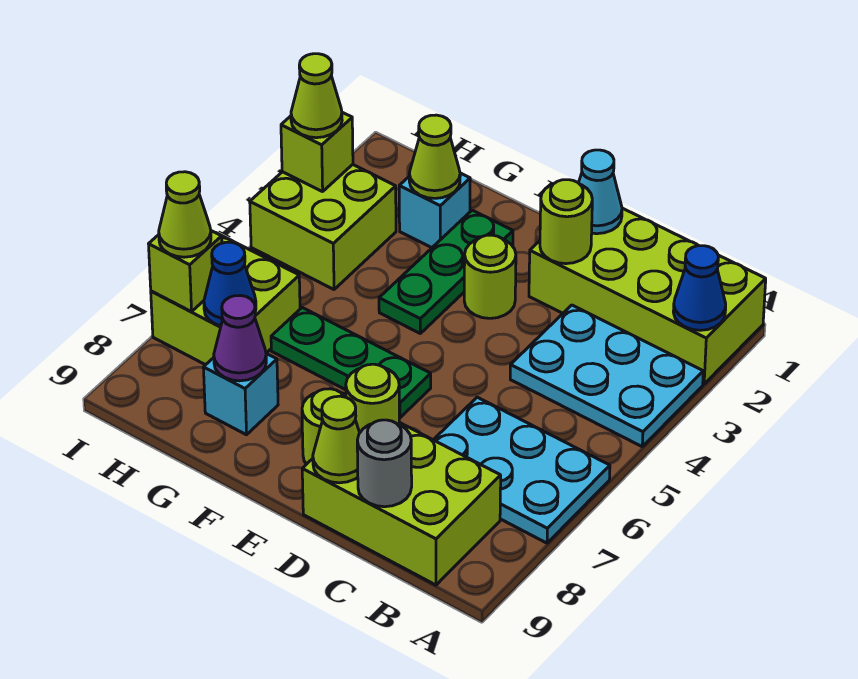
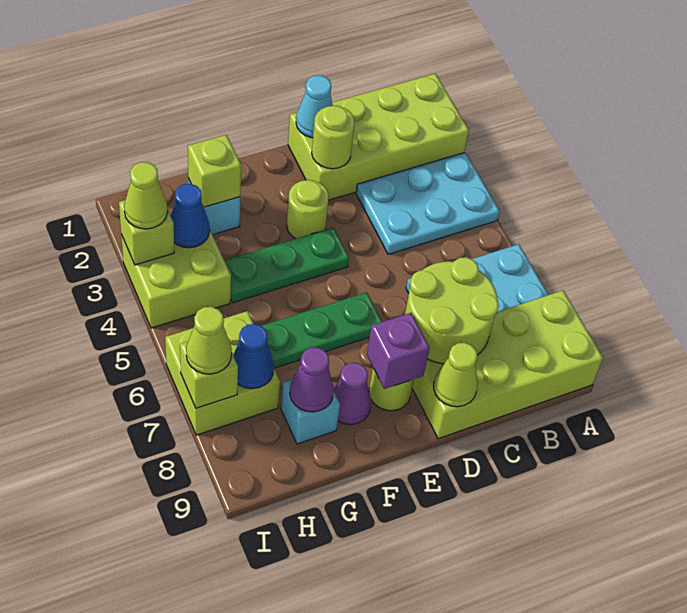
blue 1x1 cone [673,246,726,330] -> blue 1x1 cone moved to [171,184,210,248]
lime 2x3 brick [302,422,501,585] -> lime 2x4 brick [412,290,603,439]
grey 1x1 round brick [357,420,412,507] -> none
lime 1x1 round brick [346,364,399,433] -> lime 2x2 round brick [405,257,499,364]
none -> purple 1x1 brick [367,313,430,389]
green 1x3 plate [379,210,513,333] -> green 1x3 plate turned to [224,227,349,303]
none -> purple 1x1 cone [334,363,371,425]
lime 1x1 cone [409,115,460,198] -> lime 1x1 brick [188,135,241,207]

